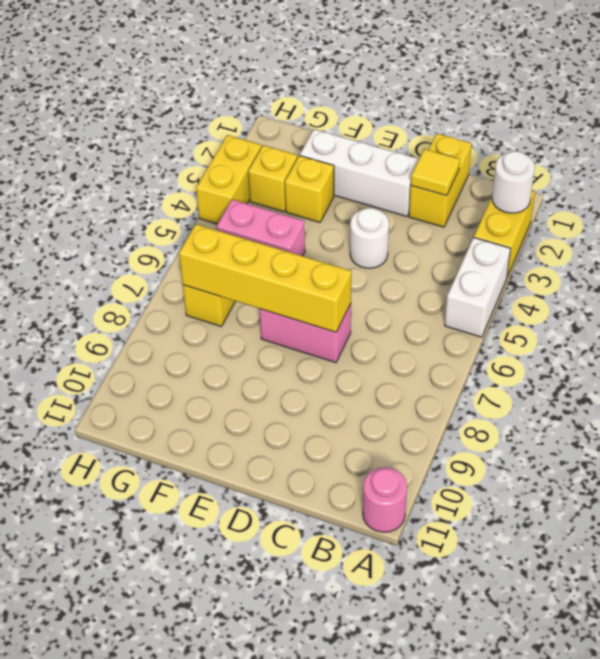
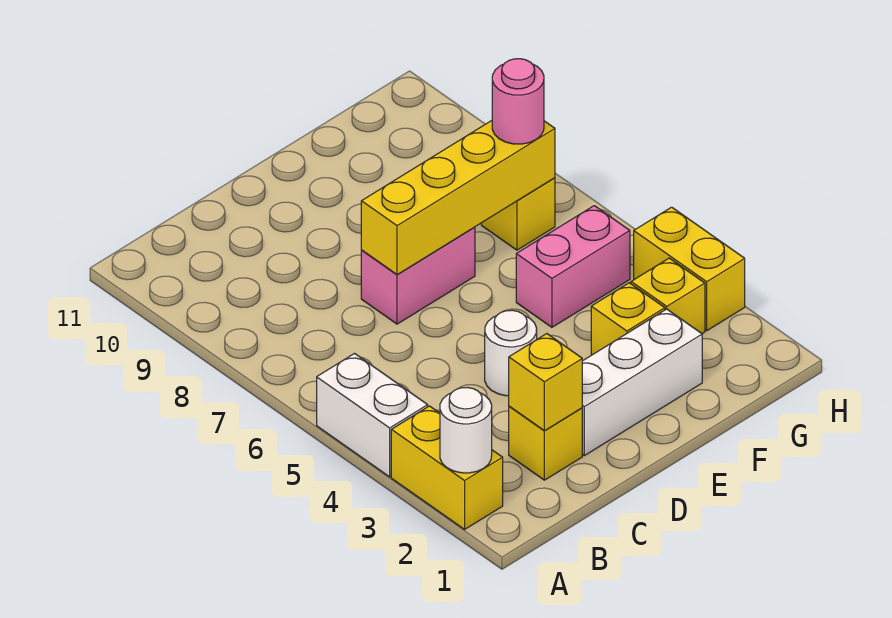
pink 1x1 round brick [363,467,407,532] -> pink 1x1 round brick moved to [492,59,544,144]
yellow 1x2 brick [409,134,472,227] -> yellow 1x1 brick [509,406,582,480]
yellow 1x1 tile [411,149,460,196] -> yellow 1x1 brick [509,334,582,431]

